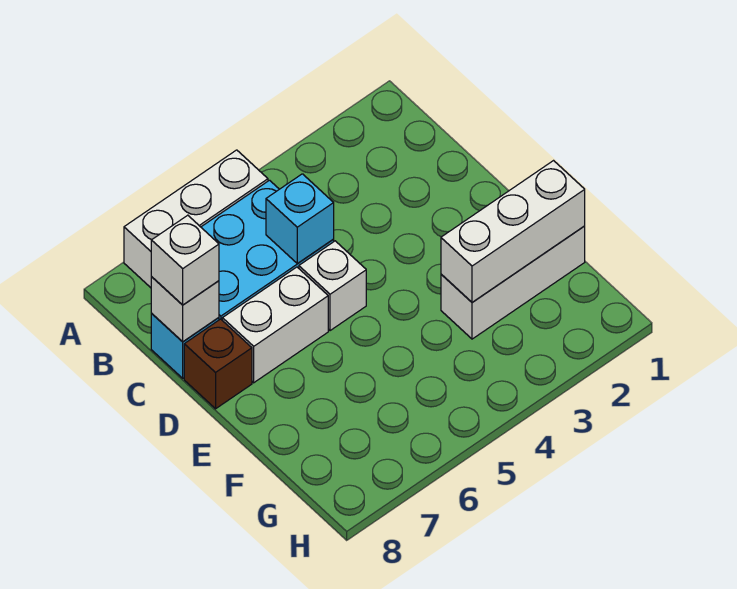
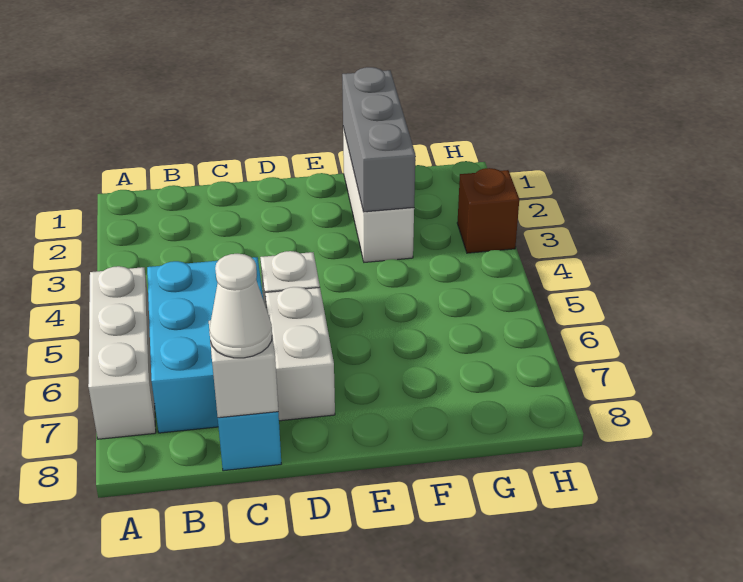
cyan 1x1 brick [266,174,334,264] -> none
white 1x1 brick [151,215,219,305] -> white 1x1 cone [209,254,272,358]
brown 1x1 brick [184,319,252,409] -> brown 1x1 brick moved to [457,168,519,253]
white 1x3 brick [441,161,585,302] -> grey 1x3 brick [342,67,415,212]

